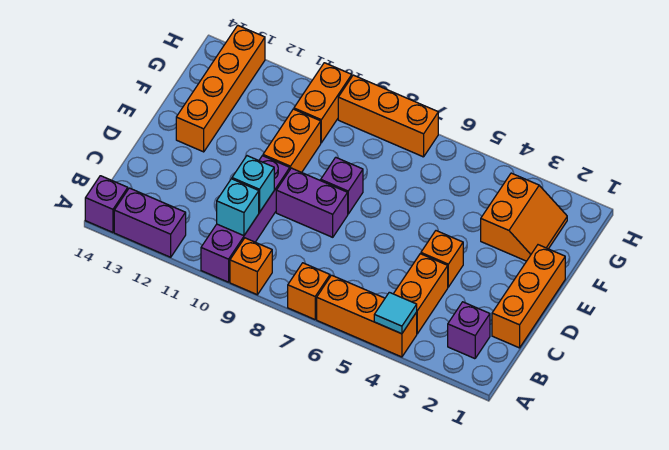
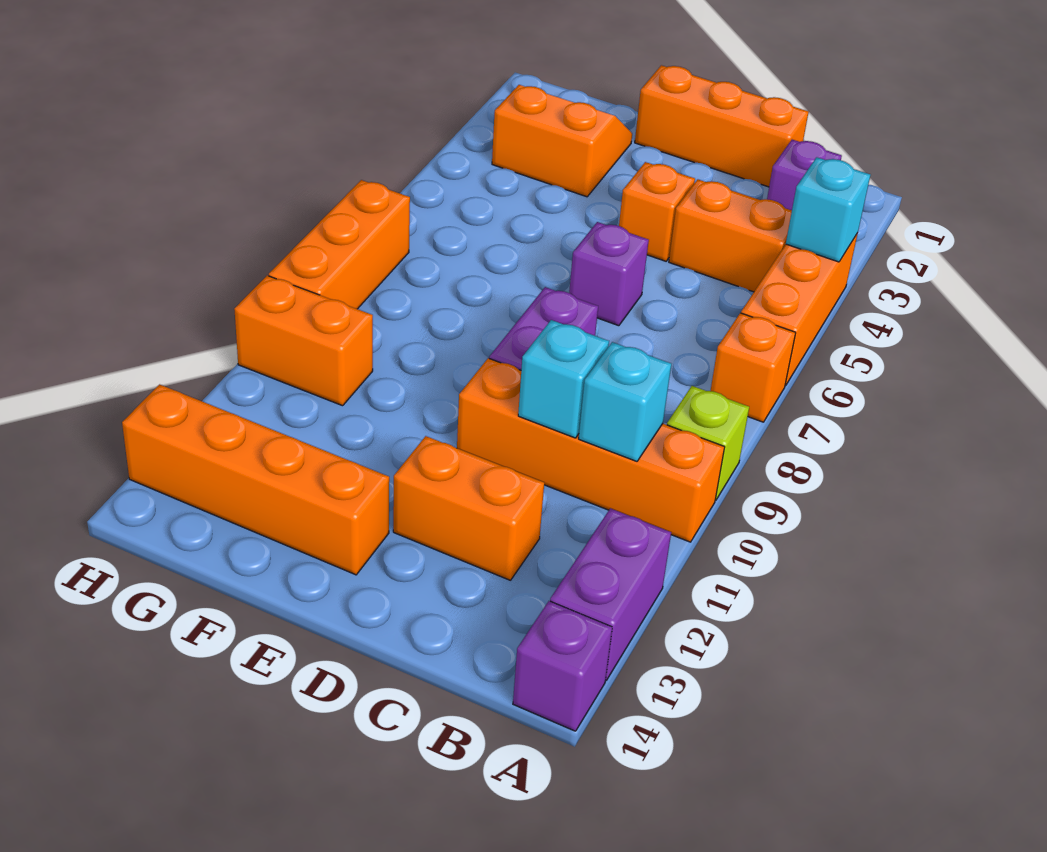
cyan 1x1 tile [374,292,417,334] -> cyan 1x1 brick [786,157,870,262]
orange 1x1 brick [230,238,272,295] -> lime 1x1 brick [667,386,749,500]
purple 1x4 brick [201,156,290,282] -> orange 1x4 brick [457,358,725,542]
purple 1x1 brick [321,157,363,214] -> purple 1x1 brick moved to [569,222,649,326]
orange 1x2 brick [263,109,321,172] -> orange 1x2 brick moved to [393,436,544,580]

